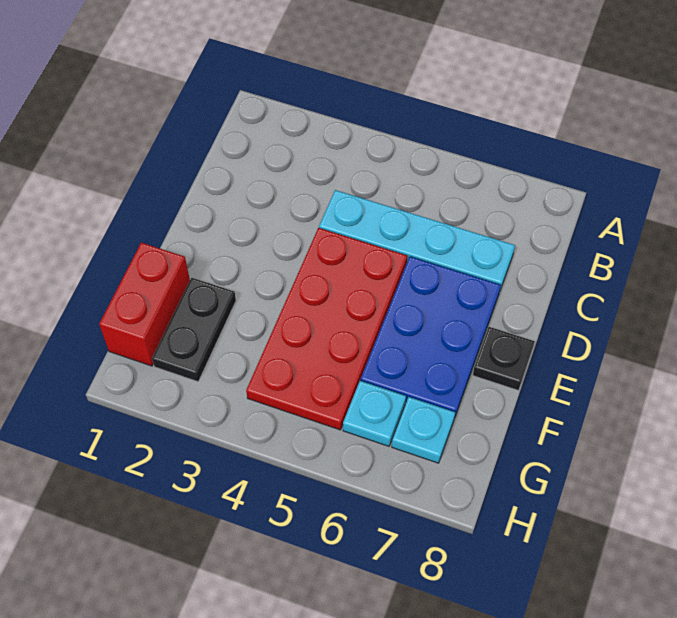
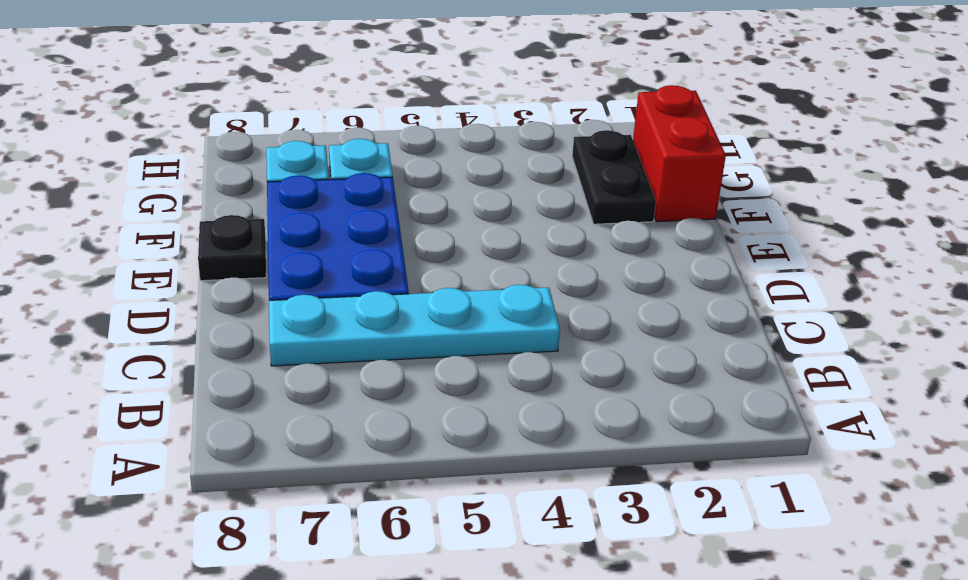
red 2x4 plate [246,228,407,430] -> none

